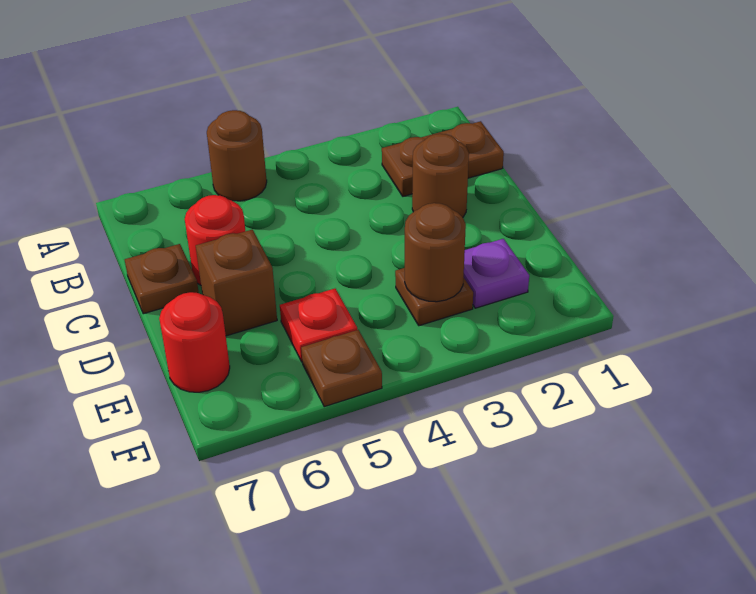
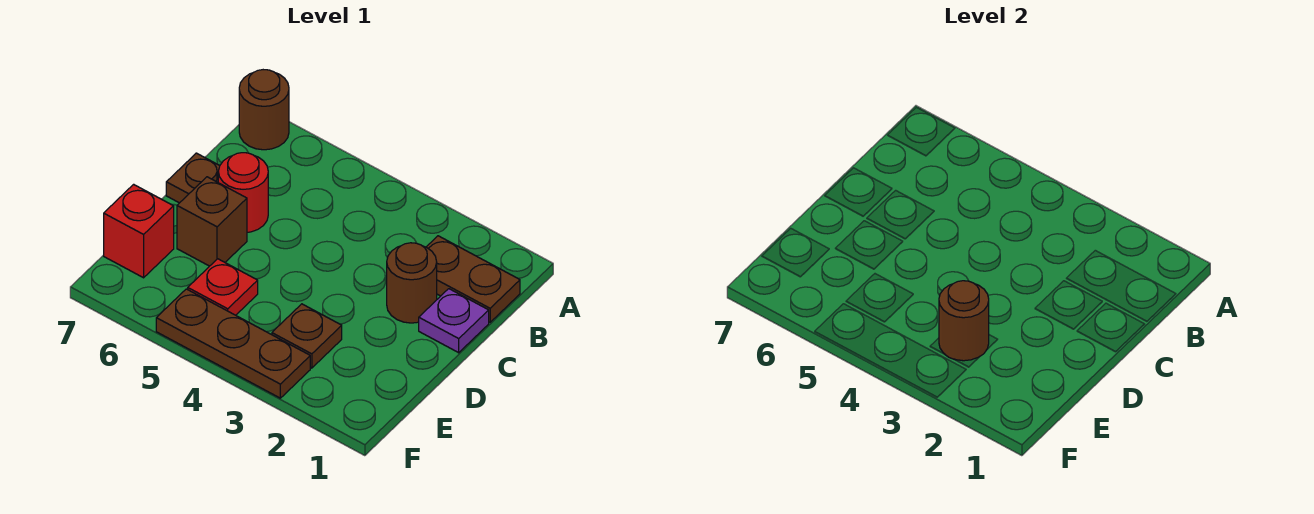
brown 1x1 round brick [207,110,267,201] -> brown 1x1 round brick moved to [239,70,289,150]
purple 1x1 plate [464,239,529,308] -> purple 1x1 plate moved to [419,289,489,353]
red 1x1 round brick [159,292,230,392] -> red 1x1 brick [104,184,174,278]
brown 1x1 plate [301,330,382,407] -> brown 1x3 plate [156,289,310,398]

